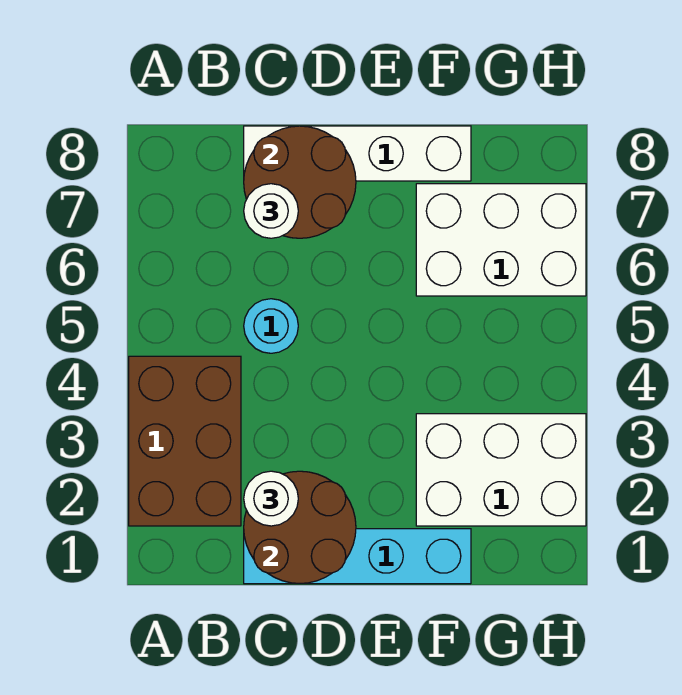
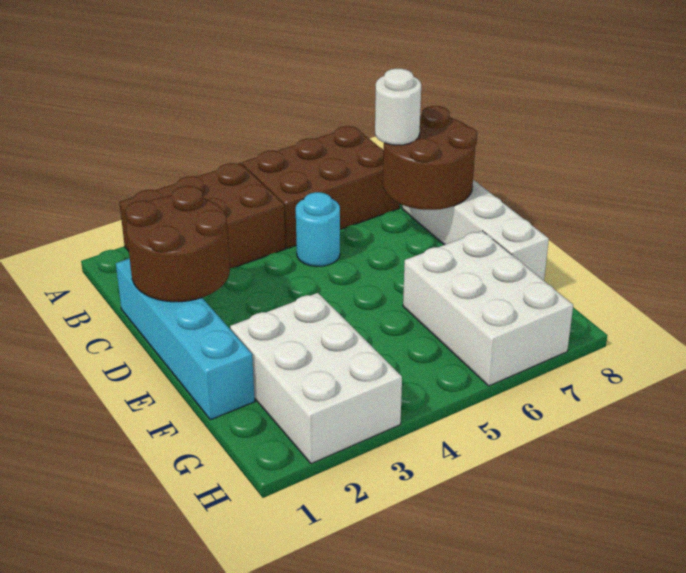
none -> brown 2x3 brick [242,126,399,248]
white 1x1 round brick [244,471,298,526] -> none

